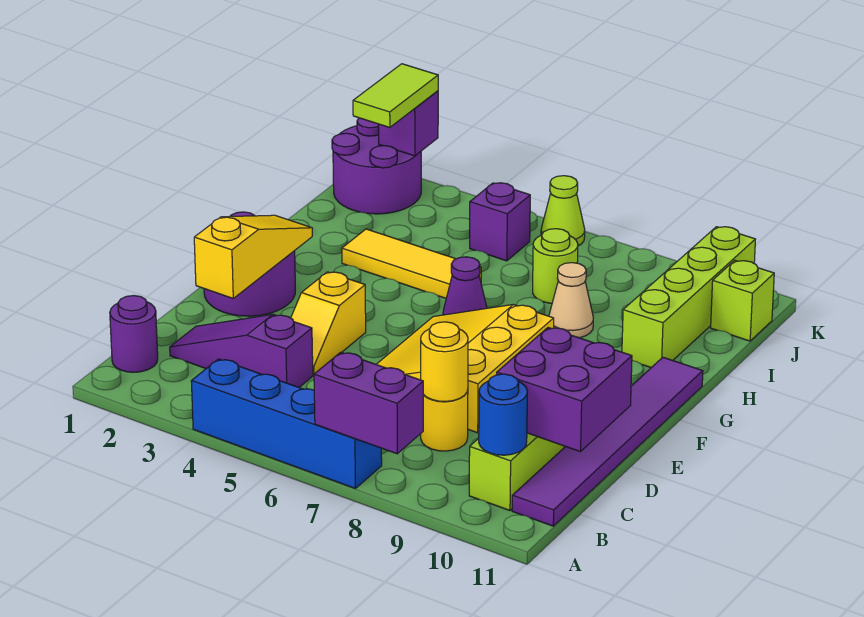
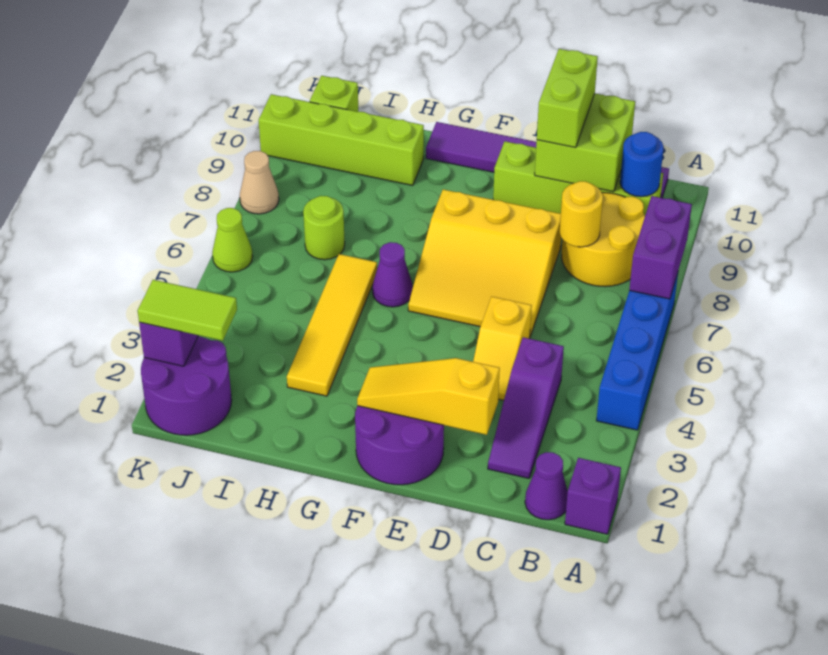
purple 1x1 round brick [110,296,158,372] -> purple 1x1 cone [525,452,568,520]
yellow 1x1 round brick [421,390,468,451] -> yellow 2x2 round brick [562,193,645,287]
purple 2x2 brick [497,328,632,452] -> lime 2x2 brick [535,93,635,192]
yellow 1x2 slope [291,272,366,375] -> yellow 1x2 slope turned to [473,297,532,400]
none -> lime 1x2 brick [537,49,598,148]
yellow 1x3 tile [342,229,481,298] -> yellow 1x4 tile [287,254,377,396]
tan 1x1 cone [549,263,593,338] -> tan 1x1 cone moved to [240,151,279,214]
purple 1x1 brick [470,183,530,261] -> purple 1x1 brick moved to [565,458,621,534]

